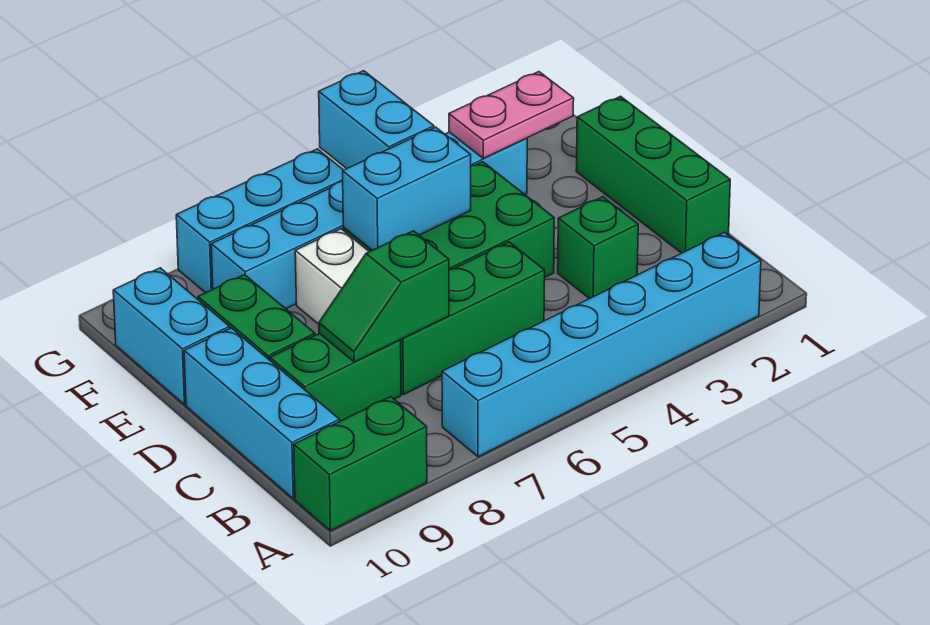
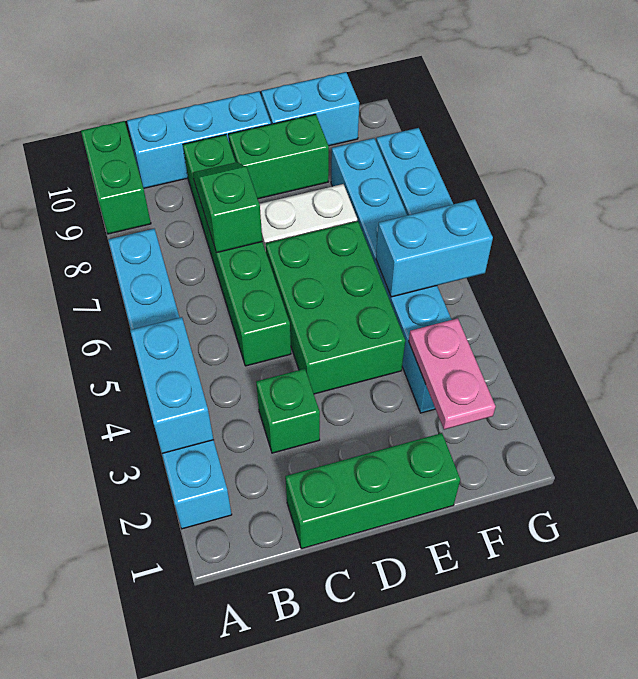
cyan 1x2 brick [343,127,471,250] -> cyan 1x2 brick moved to [130,317,214,453]

